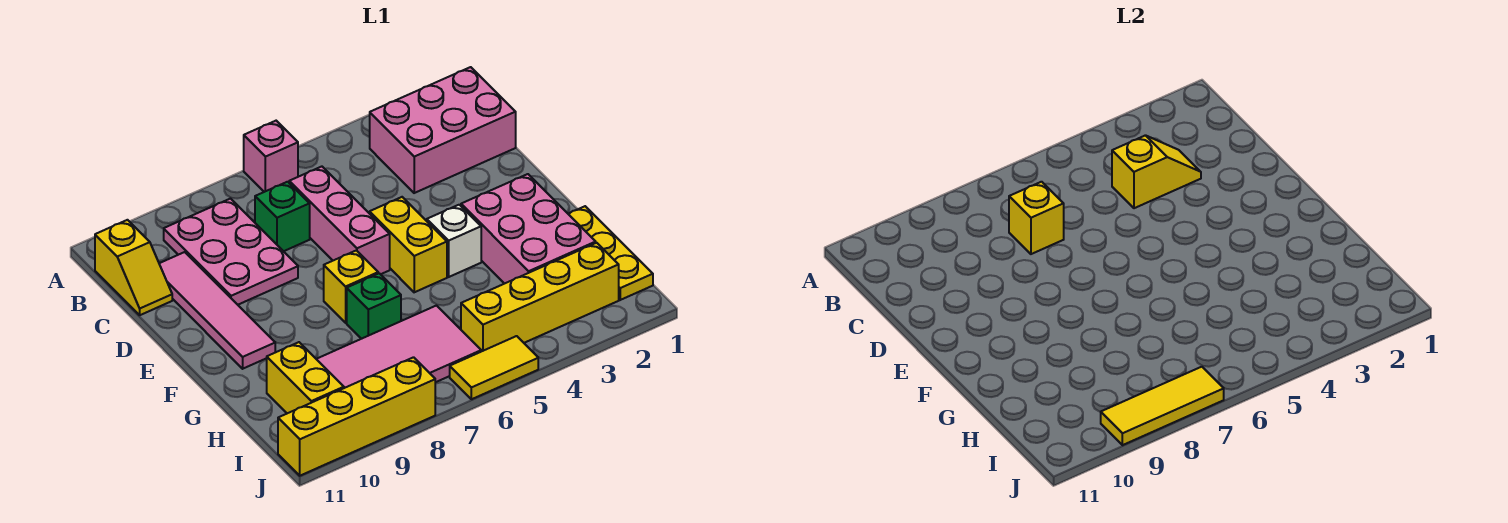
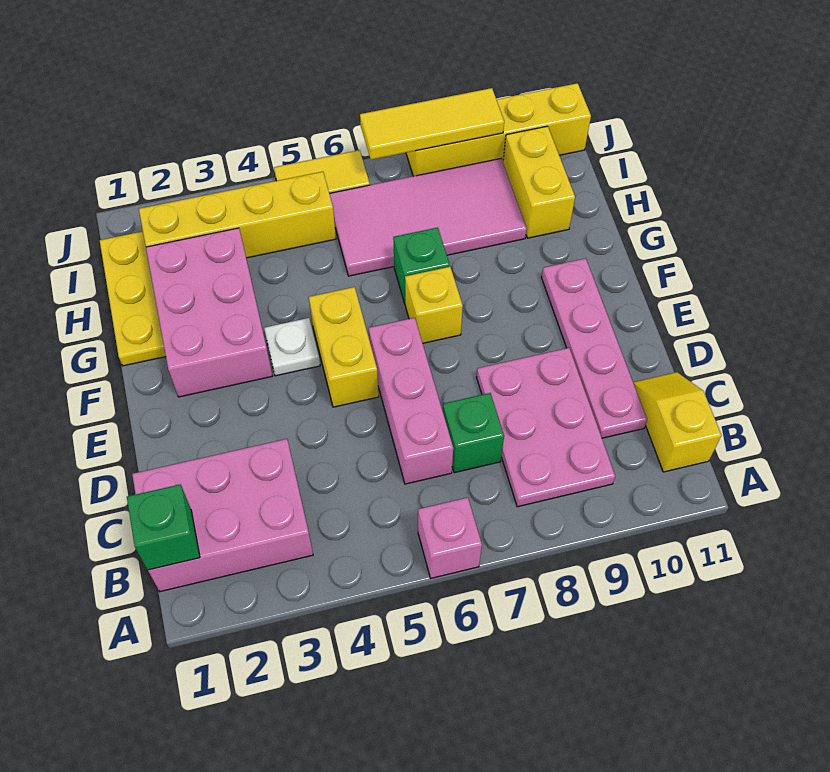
none -> green 1x1 brick [127,484,200,570]
yellow 1x2 slope [1112,135,1201,208] -> none
yellow 1x1 brick [1009,182,1064,254] -> none
pink 1x4 tile [159,252,275,369] -> pink 1x4 plate [541,258,647,438]
white 1x1 brick [427,205,481,277] -> white 1x1 plate [264,318,320,376]

